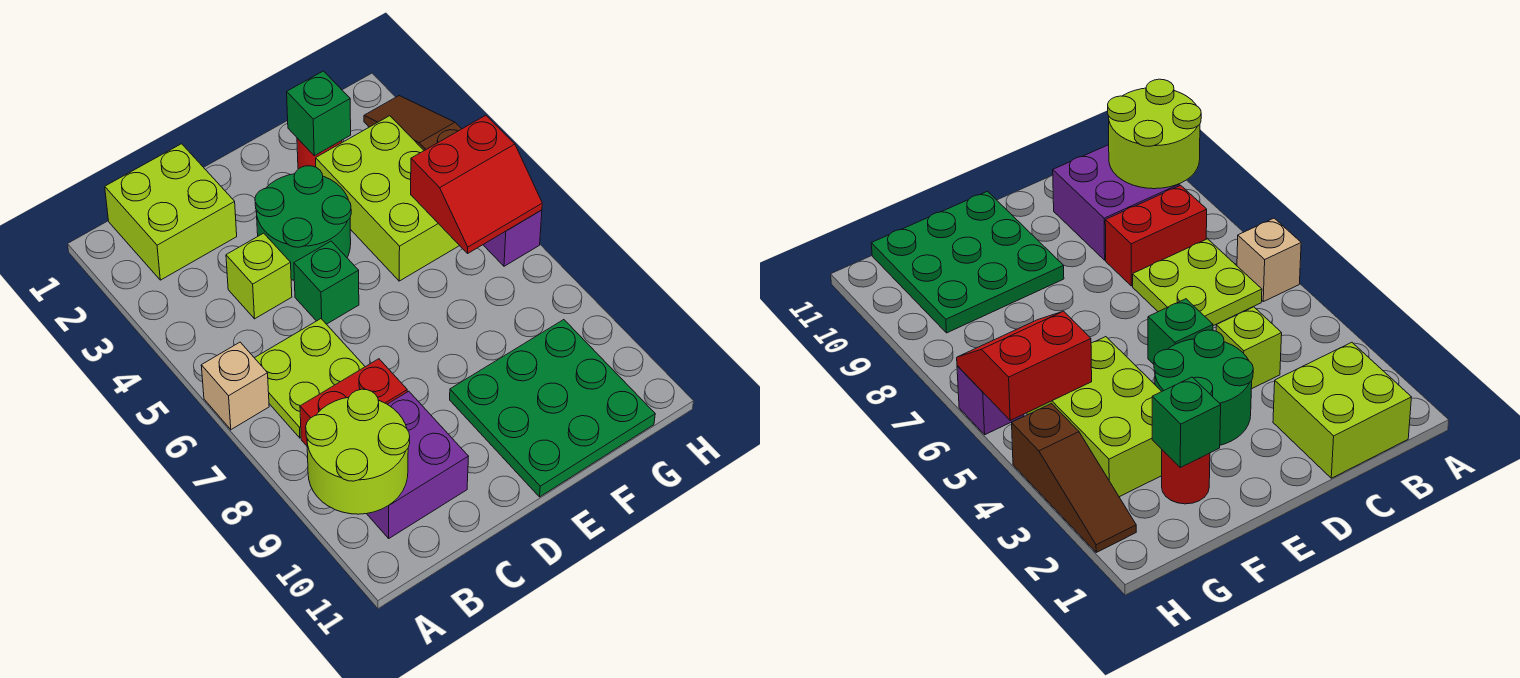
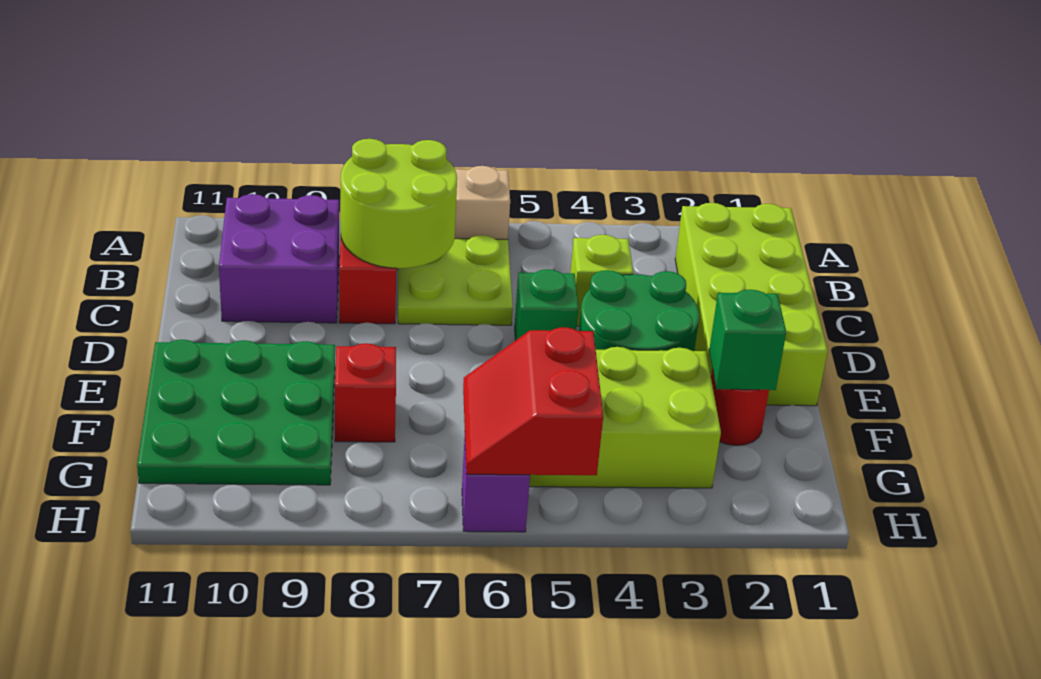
lime 2x2 round brick [306,389,410,514] -> lime 2x2 round brick moved to [341,139,457,268]
lime 2x2 brick [105,144,237,280] -> lime 2x4 brick [675,203,828,406]
none -> red 1x1 brick [335,343,396,442]
brown 1x3 slope [364,96,461,150] -> none

